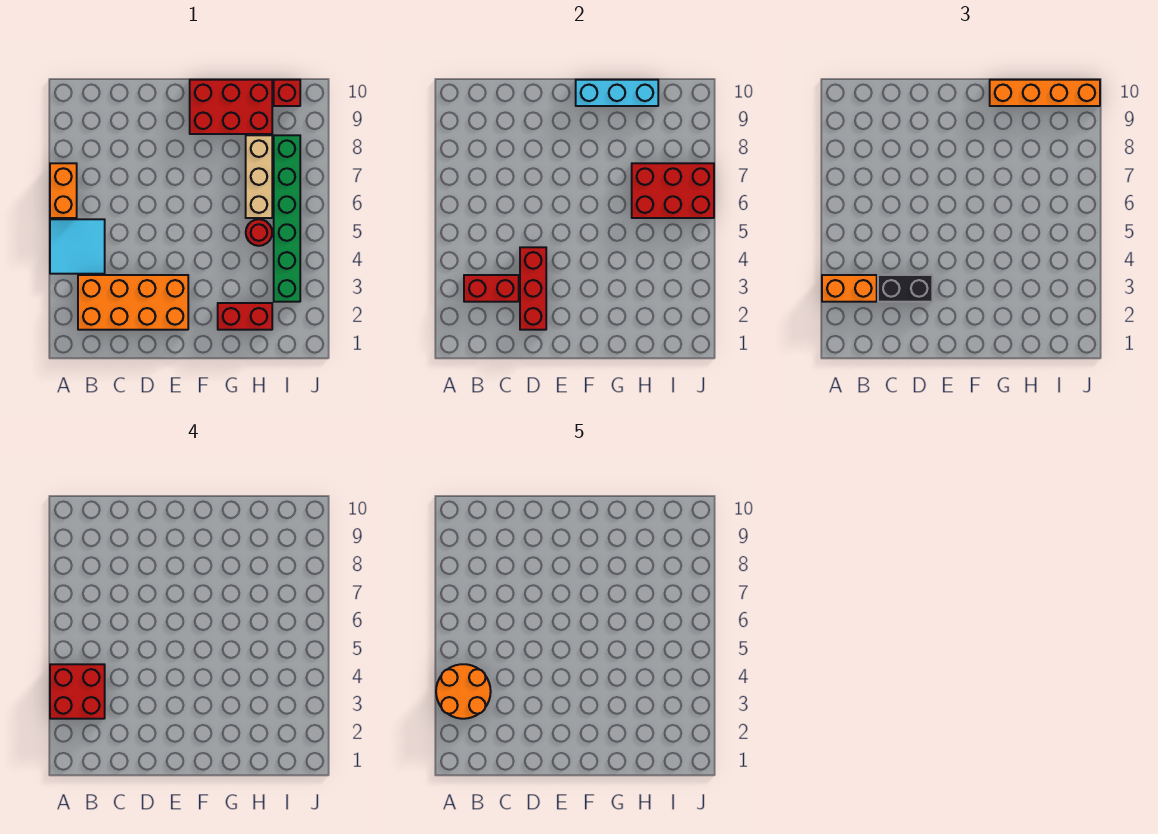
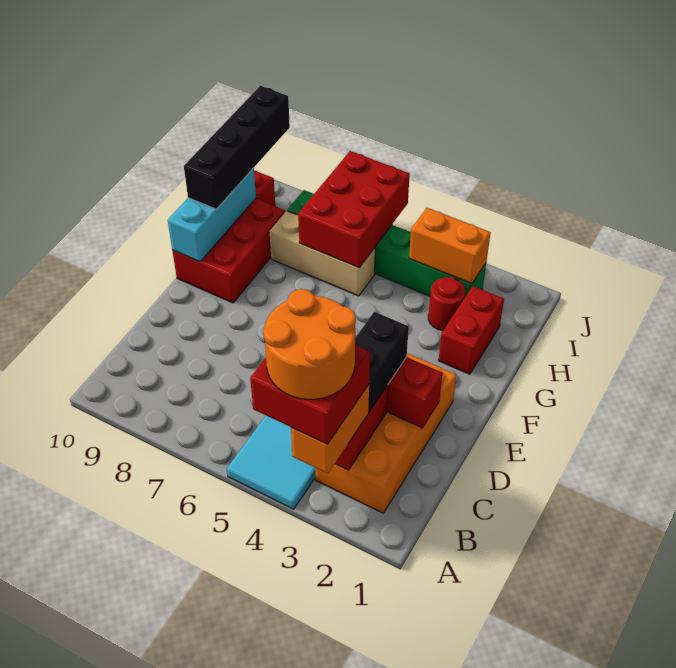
orange 1x2 brick [50,163,77,218] -> orange 1x2 brick moved to [409,208,491,284]
orange 1x4 brick [990,80,1100,106] -> black 1x4 brick [184,86,290,209]
red 1x1 round brick [246,219,272,246] -> red 1x1 round brick moved to [428,277,465,331]

